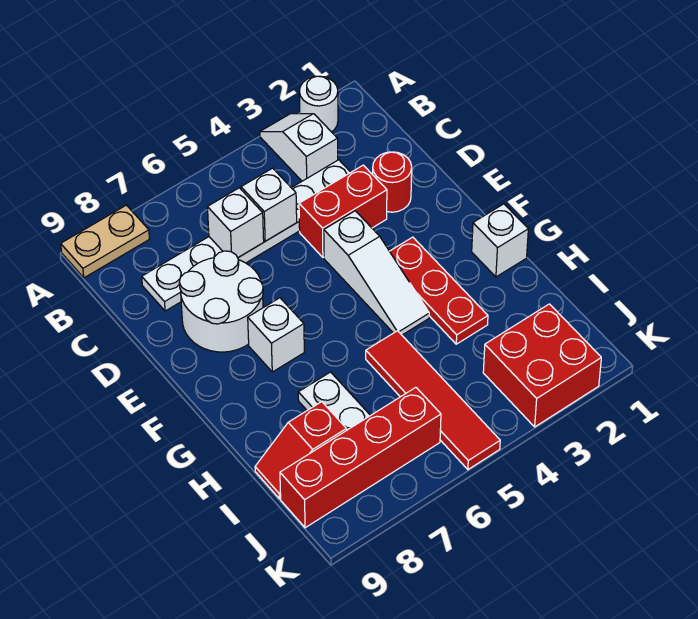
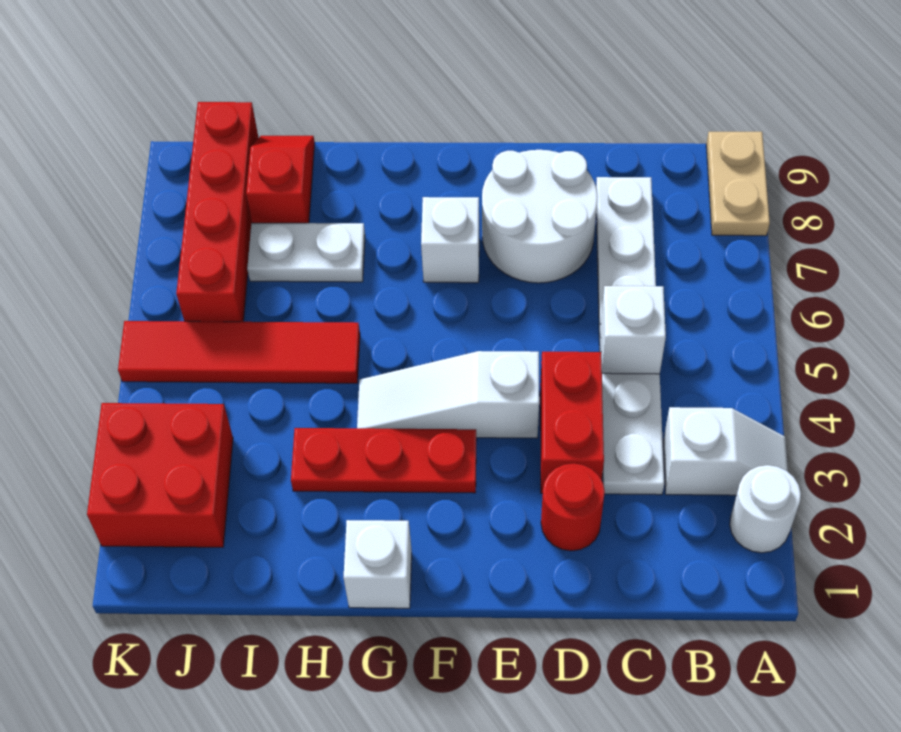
white 1x1 brick [207,188,264,258] -> none

